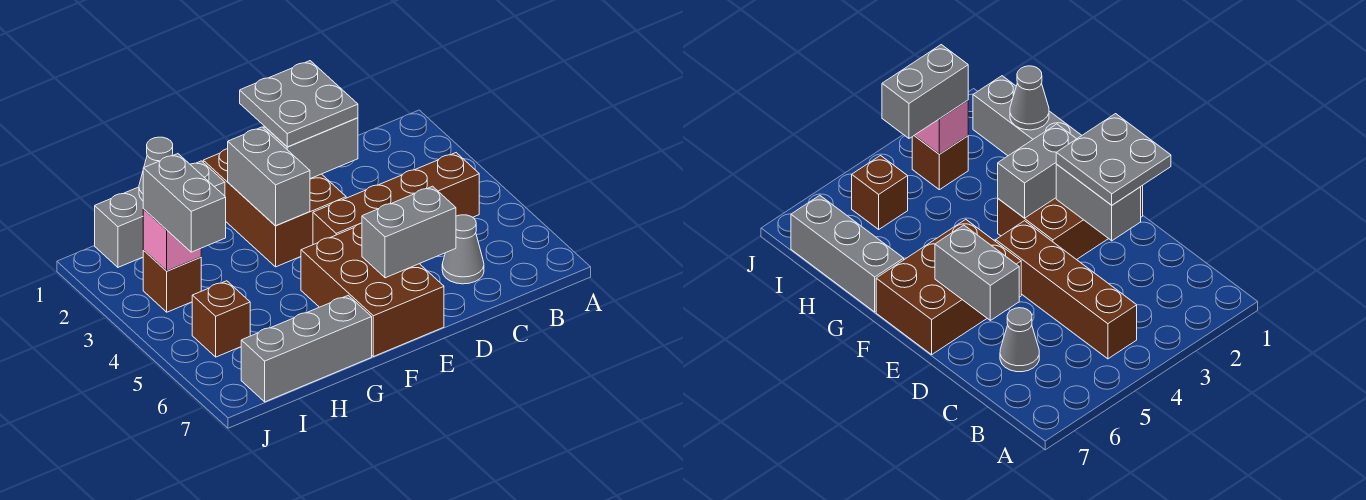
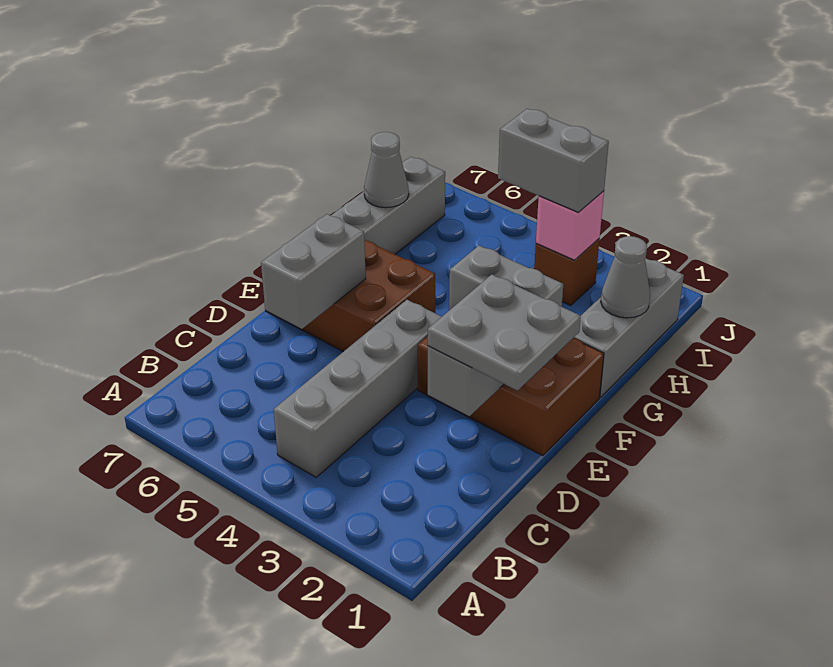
brown 1x4 brick [313,153,479,245] -> grey 1x4 brick [274,300,442,477]
grey 1x1 cone [442,215,484,284] -> grey 1x1 cone moved to [364,132,409,208]
brown 1x1 brick [192,281,250,357] -> none

